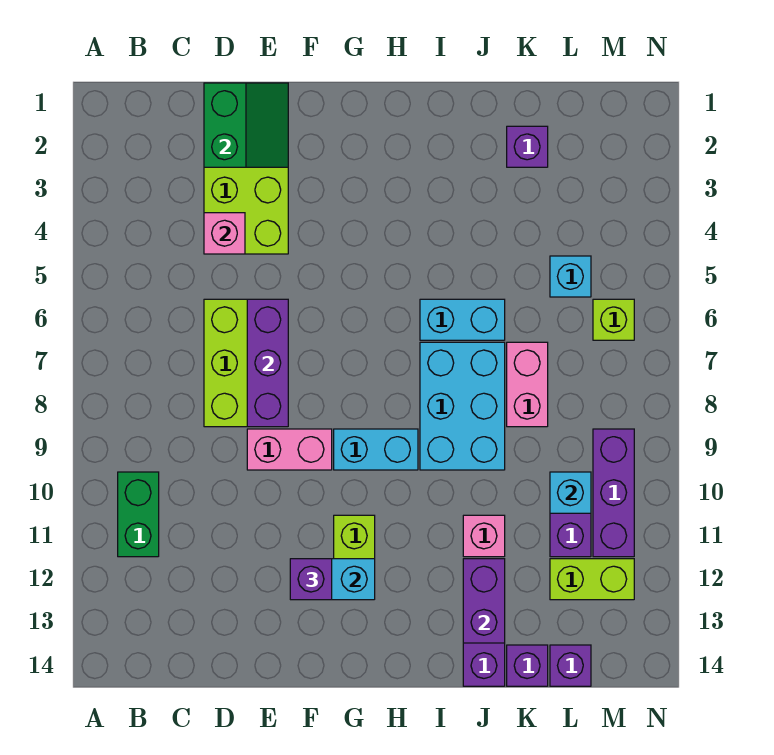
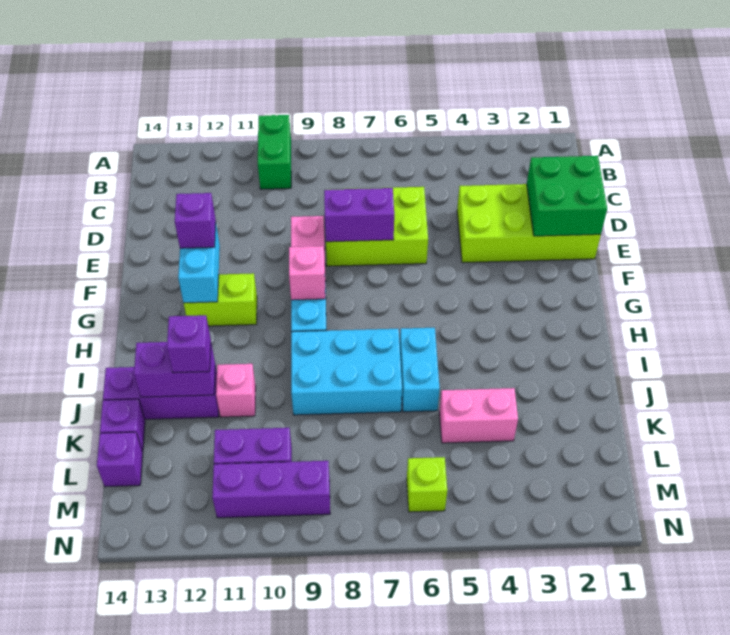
green 1x2 brick [118,472,159,557] -> green 1x2 brick turned to [258,115,291,189]
green 2x2 slope [204,83,288,167] -> green 2x2 brick [527,156,607,236]
pink 1x1 brick [204,213,245,254] -> pink 1x1 brick moved to [289,246,325,300]
purple 1x3 brick [247,299,288,427] -> purple 1x2 brick [324,188,394,242]
purple 1x1 brick [507,126,548,167] -> purple 1x1 brick moved to [167,315,211,373]
pink 1x2 brick [507,342,548,427] -> pink 1x2 brick moved to [439,388,518,443]
cyan 1x1 brick [550,256,591,297] -> none
cyan 1x1 brick [550,472,591,513] -> none
lime 1x2 brick [550,559,634,600] -> none

